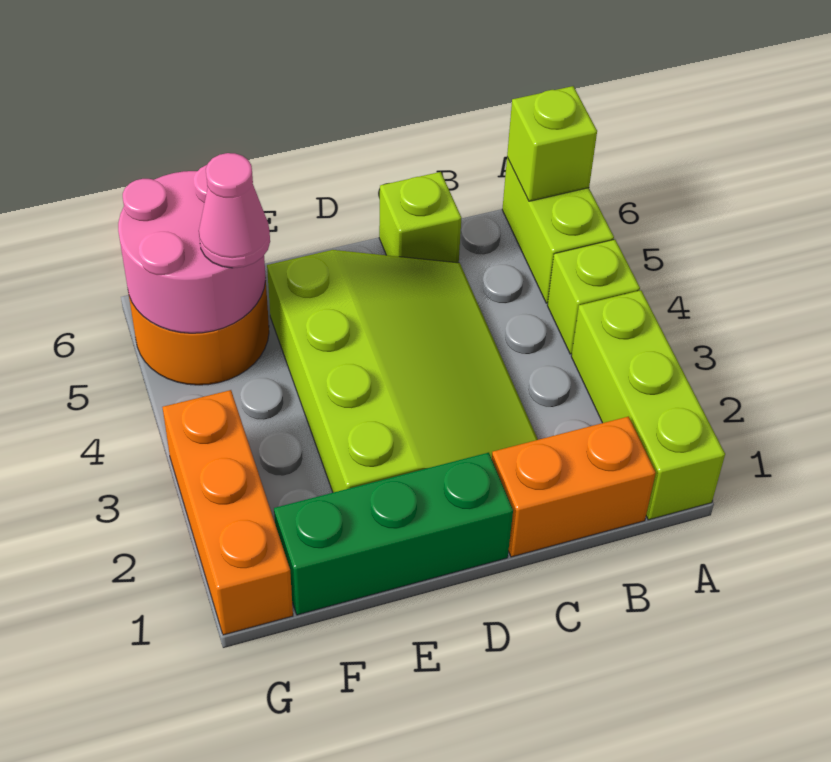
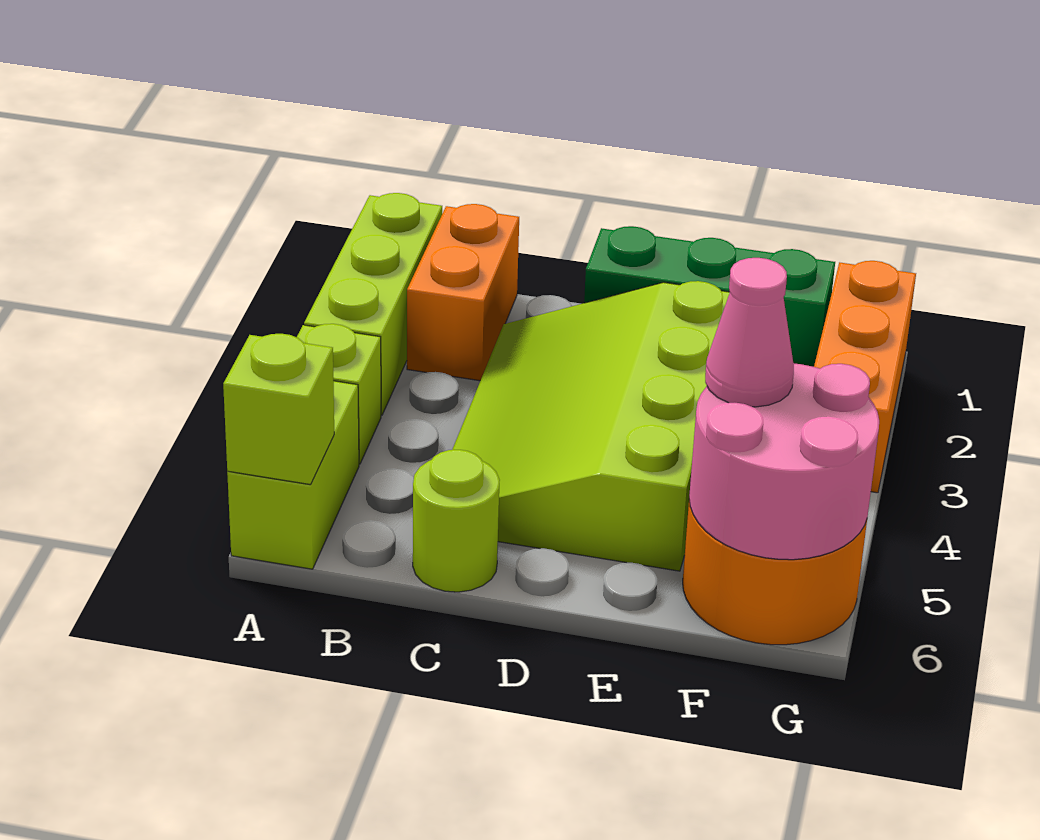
orange 1x2 brick [492,417,656,557] -> orange 1x2 brick turned to [407,204,519,381]
lime 1x1 brick [379,172,461,263] -> lime 1x1 round brick [413,450,500,592]

